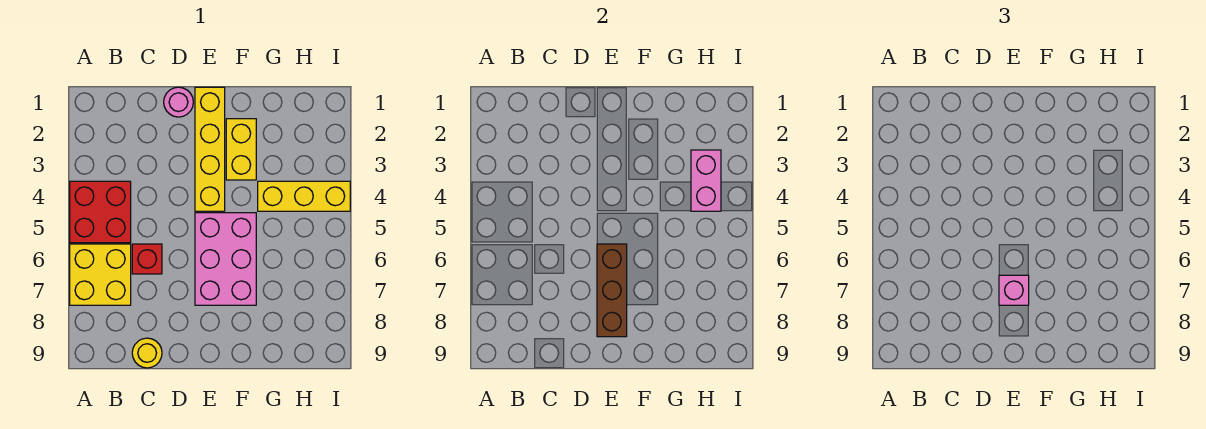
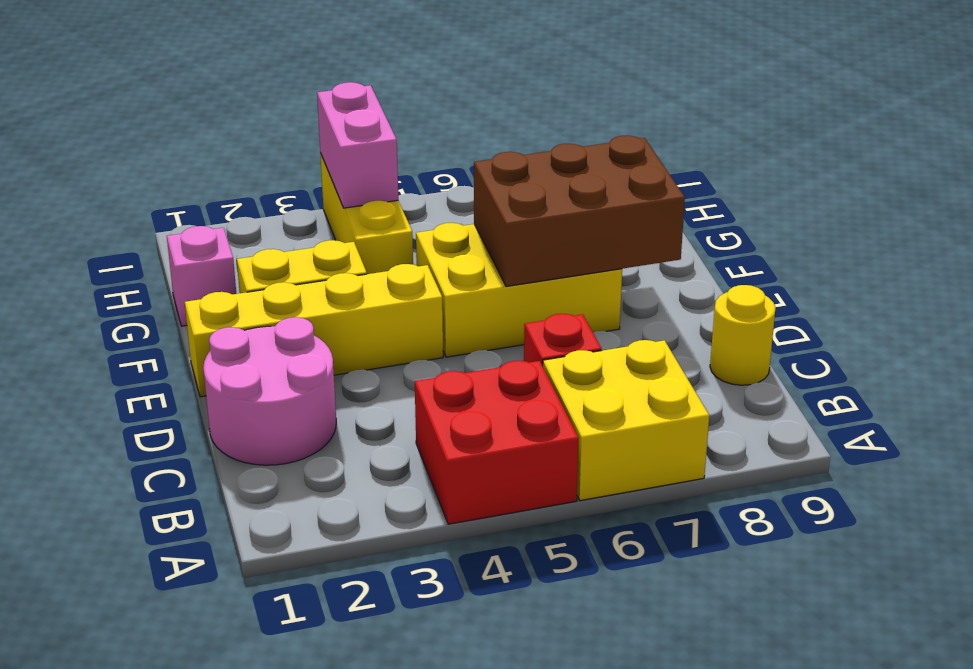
pink 1x1 round brick [164,87,193,117] -> pink 2x2 round brick [203,317,336,465]
pink 2x3 brick [195,213,256,305] -> yellow 2x3 brick [416,223,622,357]
brown 1x3 brick [597,244,627,337] -> brown 2x3 brick [474,135,685,286]
pink 1x1 brick [999,275,1029,305] -> pink 1x1 brick moved to [167,226,236,326]
pink 1x2 brick [691,150,721,211] -> pink 1x2 brick turned to [317,82,398,208]

